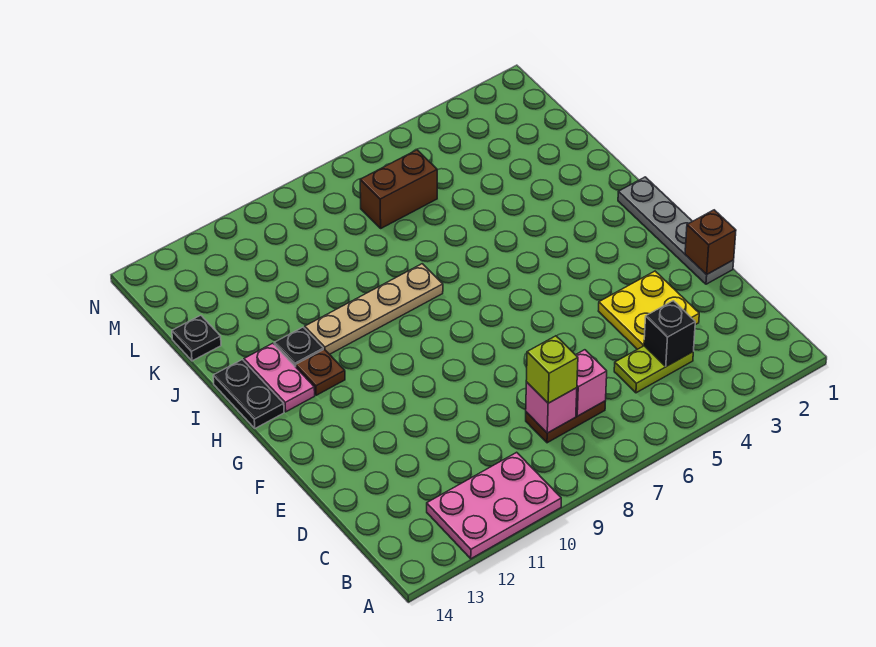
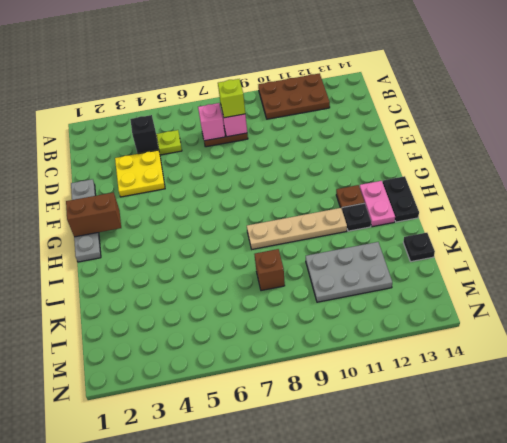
pink 2x3 plate [427,452,561,559] -> brown 2x3 plate [258,73,330,119]
brown 1x1 brick [685,210,736,275] -> brown 1x1 brick moved to [254,249,285,291]
none -> grey 2x3 plate [306,242,392,302]
brown 1x2 brick [360,150,437,228] -> brown 1x2 brick moved to [66,192,121,237]

